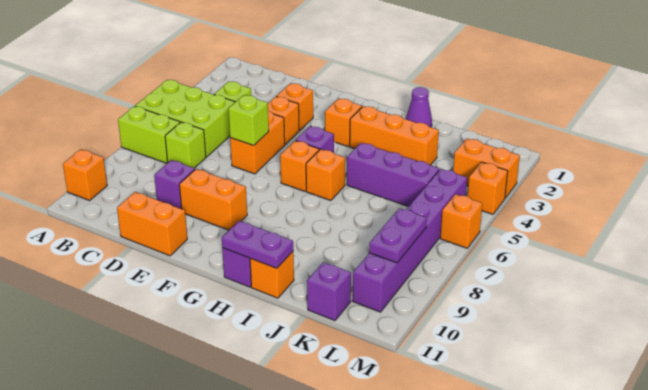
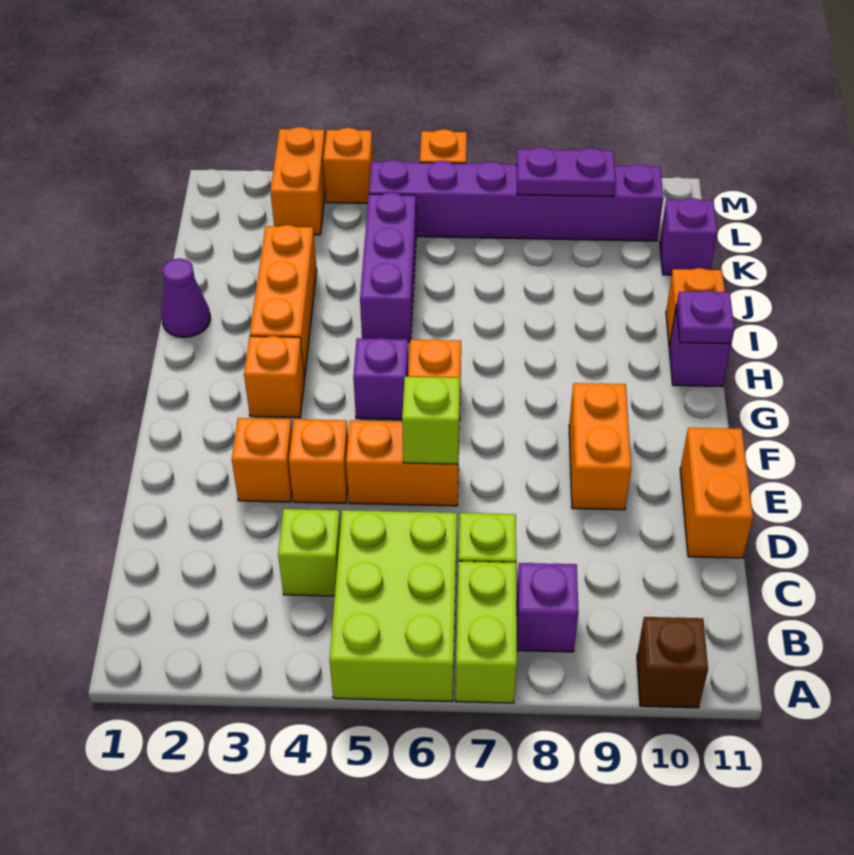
orange 1x1 brick [63,149,107,200] -> brown 1x1 brick [637,617,708,708]
purple 1x1 brick [154,160,195,209] -> purple 1x1 brick moved to [516,563,579,652]
orange 1x1 brick [306,149,345,200] -> none
purple 1x2 plate [222,221,293,268] -> purple 1x1 plate [676,290,734,344]

